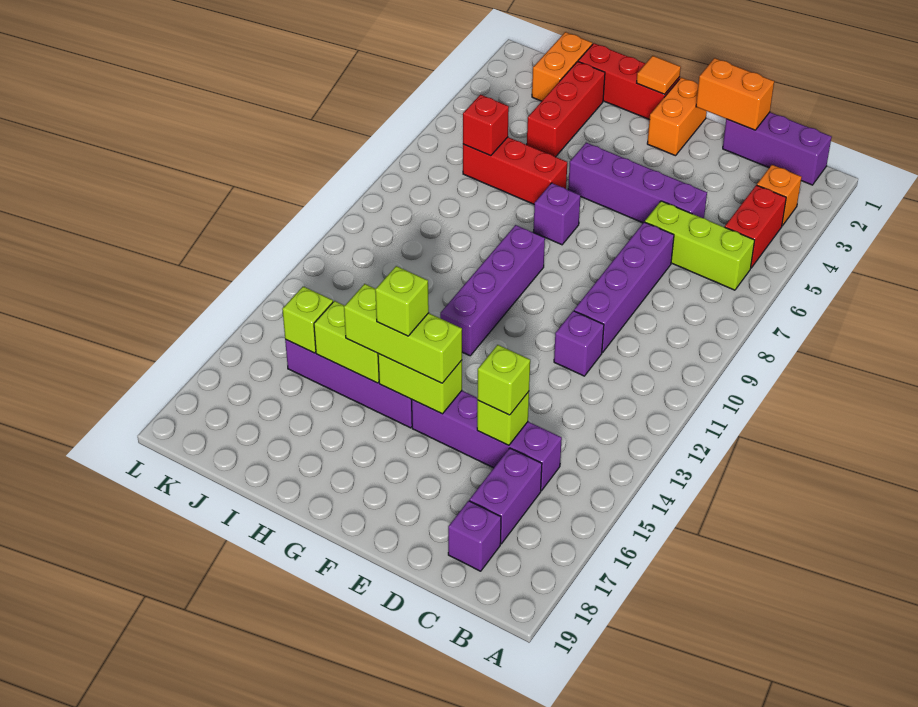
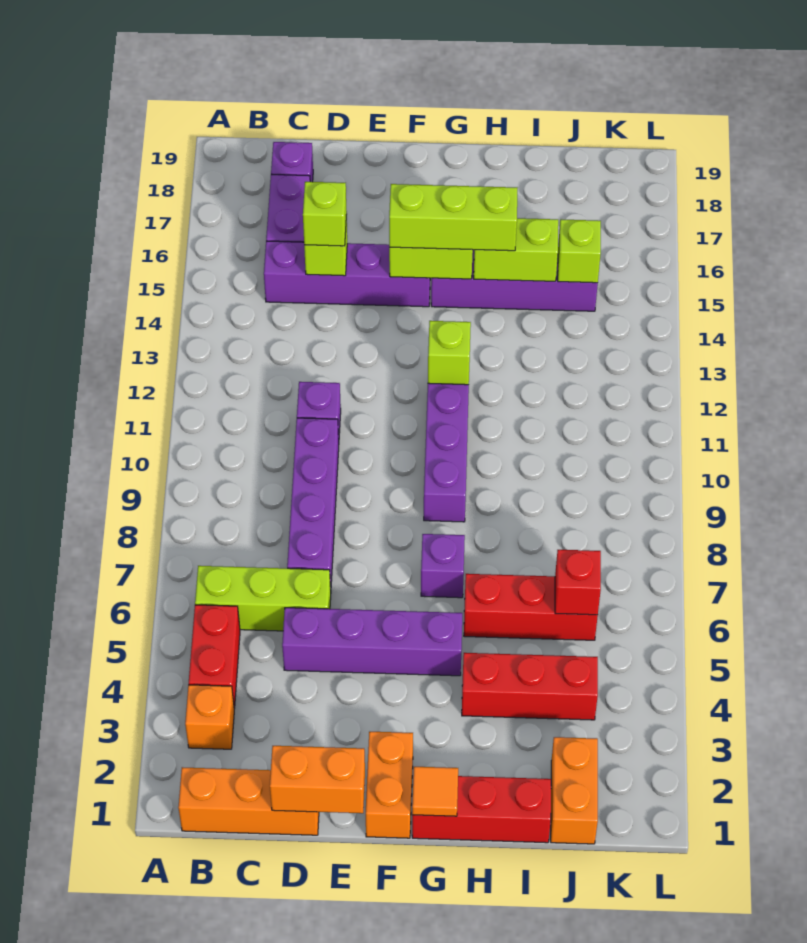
purple 1x3 brick [723,112,832,185] -> orange 1x3 brick [178,767,319,835]
lime 1x1 brick [375,266,429,336] -> lime 1x1 brick moved to [428,321,471,385]
red 1x3 brick [527,61,605,157] -> red 1x3 brick turned to [462,653,598,720]

